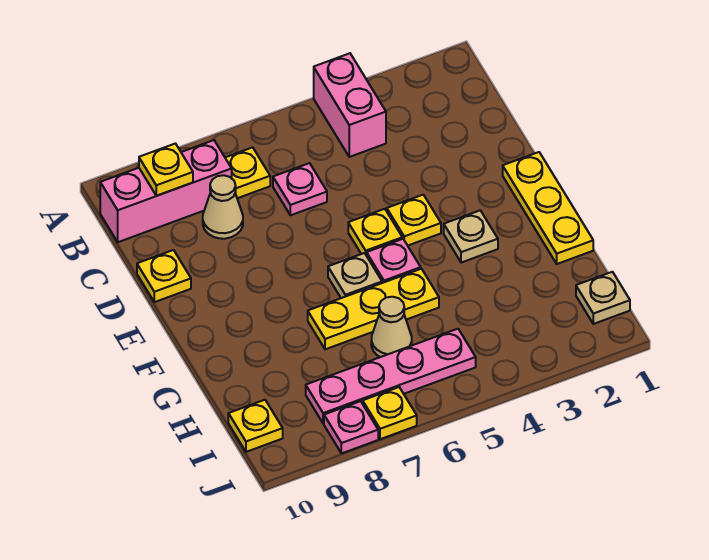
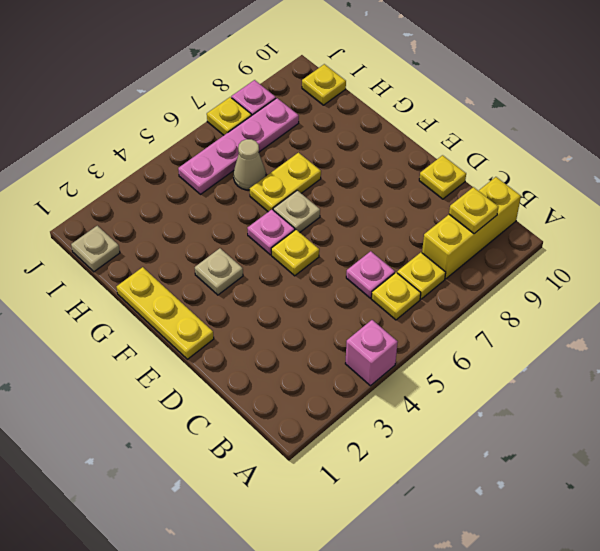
pink 1x2 brick [314,53,386,157] -> pink 1x1 brick [345,320,398,386]
pink 1x3 brick [100,140,232,242] -> yellow 1x3 brick [422,177,521,279]
tan 1x1 cone [203,175,243,239] -> none
yellow 1x1 plate [387,195,441,246] -> yellow 1x1 plate moved to [372,272,421,320]
yellow 1x3 plate [308,269,439,349] -> yellow 1x2 plate [250,153,321,212]

